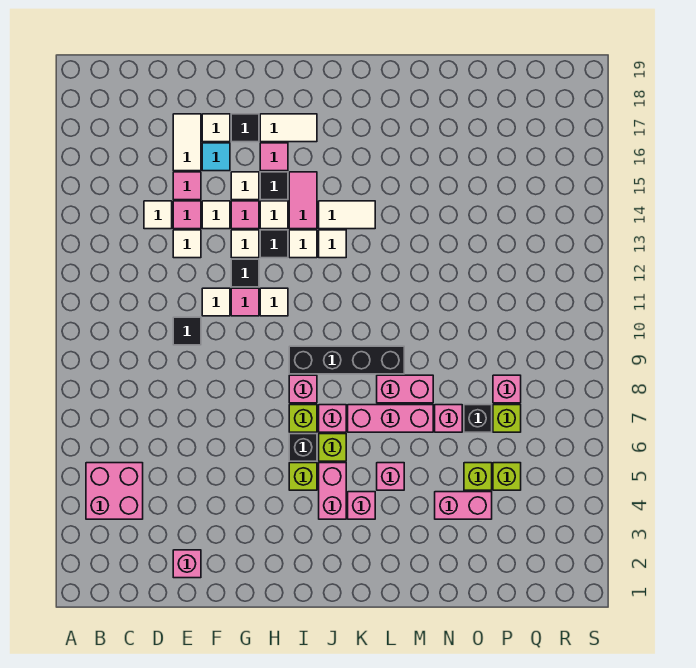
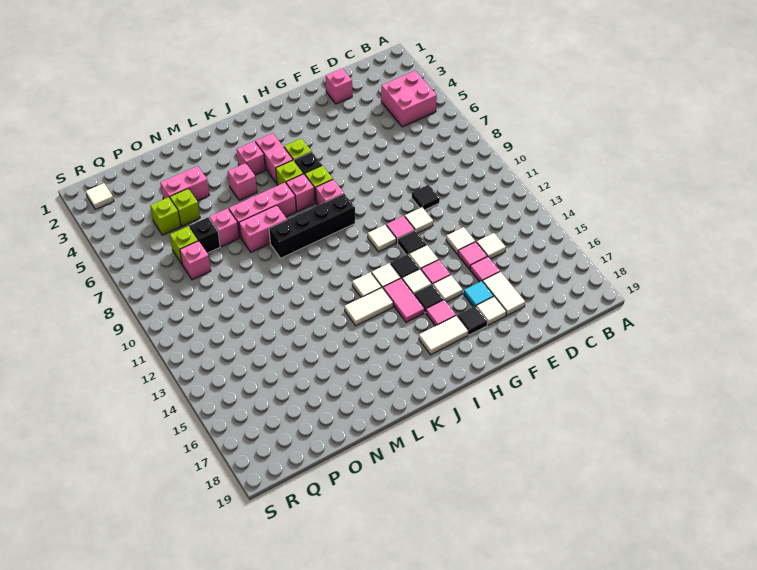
white 1x1 tile [202,201,230,229] -> white 1x1 tile moved to [86,183,114,210]

